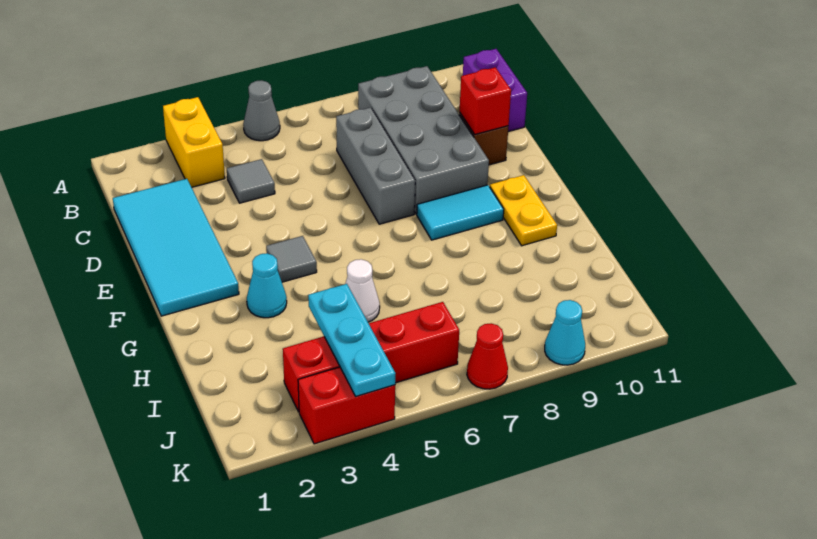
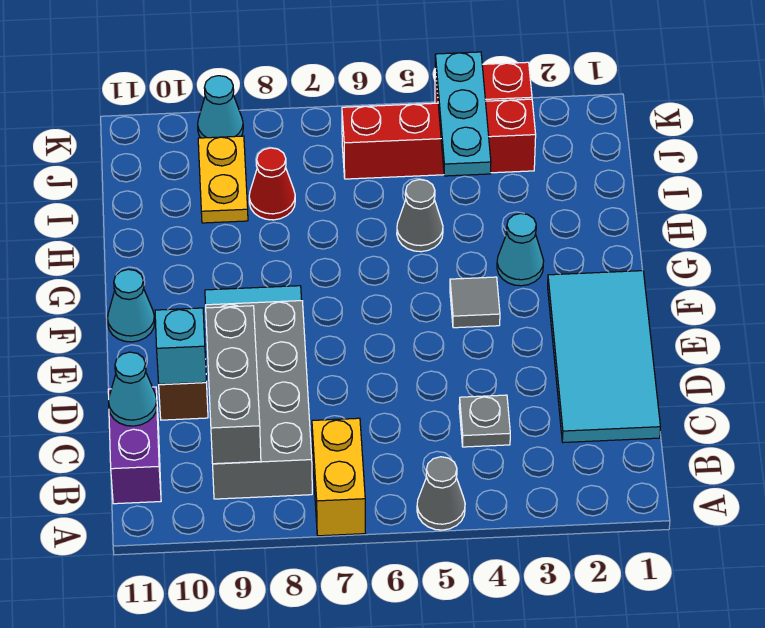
yellow 1x2 brick [163,97,225,187] -> yellow 1x2 brick moved to [312,418,365,536]
grey 1x1 tile [227,159,275,203] -> grey 1x1 plate [459,395,510,447]
grey 1x3 brick [336,107,415,224] -> grey 1x3 brick moved to [206,306,261,464]
none -> cyan 1x1 cone [109,352,157,426]
red 1x1 brick [459,67,511,135] -> cyan 1x1 brick [155,308,206,384]
yellow 1x2 plate [490,175,557,246] -> yellow 1x2 plate moved to [198,136,248,223]
none -> cyan 1x1 cone [107,269,155,342]
white 1x1 cone [345,259,380,322] -> grey 1x1 cone [397,180,443,252]
red 1x1 cone [467,323,508,389] -> red 1x1 cone moved to [249,148,295,220]

